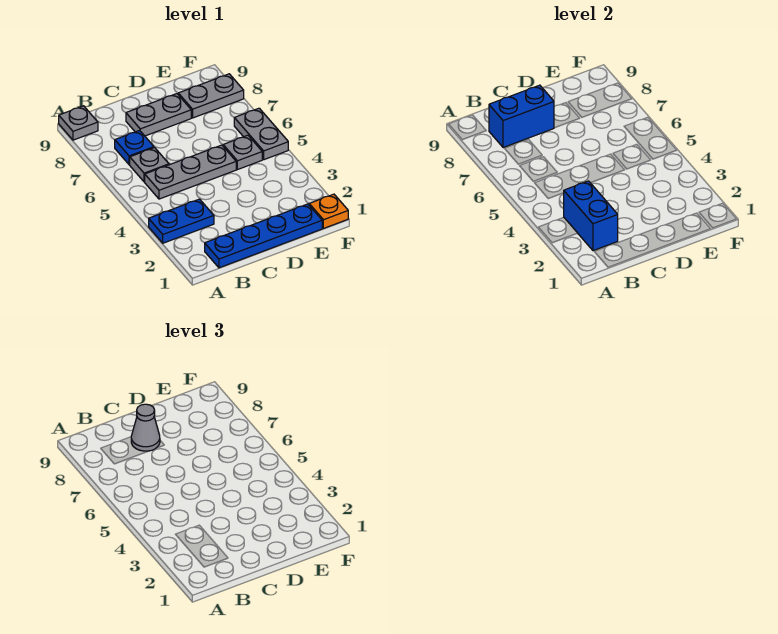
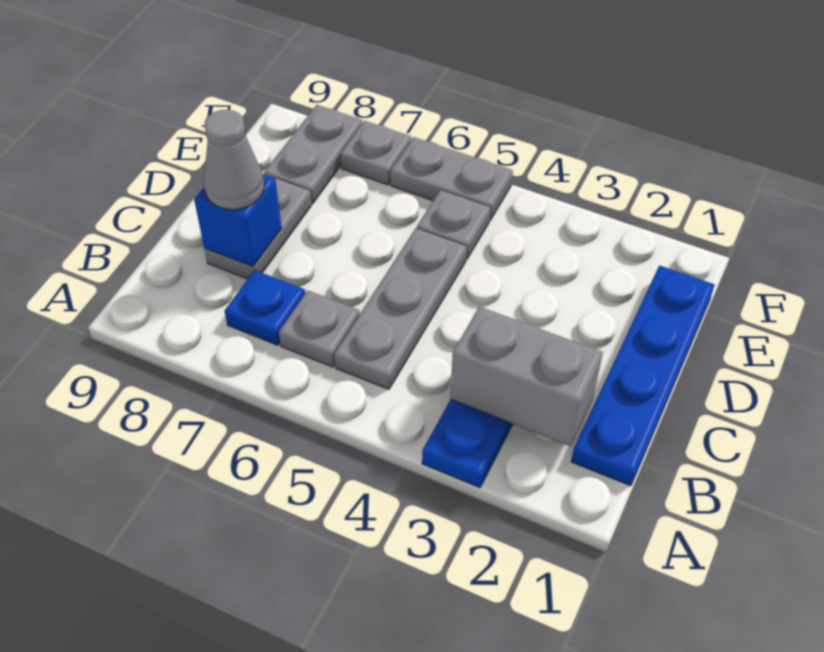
grey 1x1 plate [59,106,98,140] -> grey 1x1 plate moved to [340,121,411,185]
blue 1x2 brick [564,181,618,251] -> grey 1x2 brick [451,306,603,446]
blue 1x2 brick [489,85,554,148] -> blue 1x1 brick [194,174,282,266]
orange 1x1 plate [309,194,348,228] -> none

